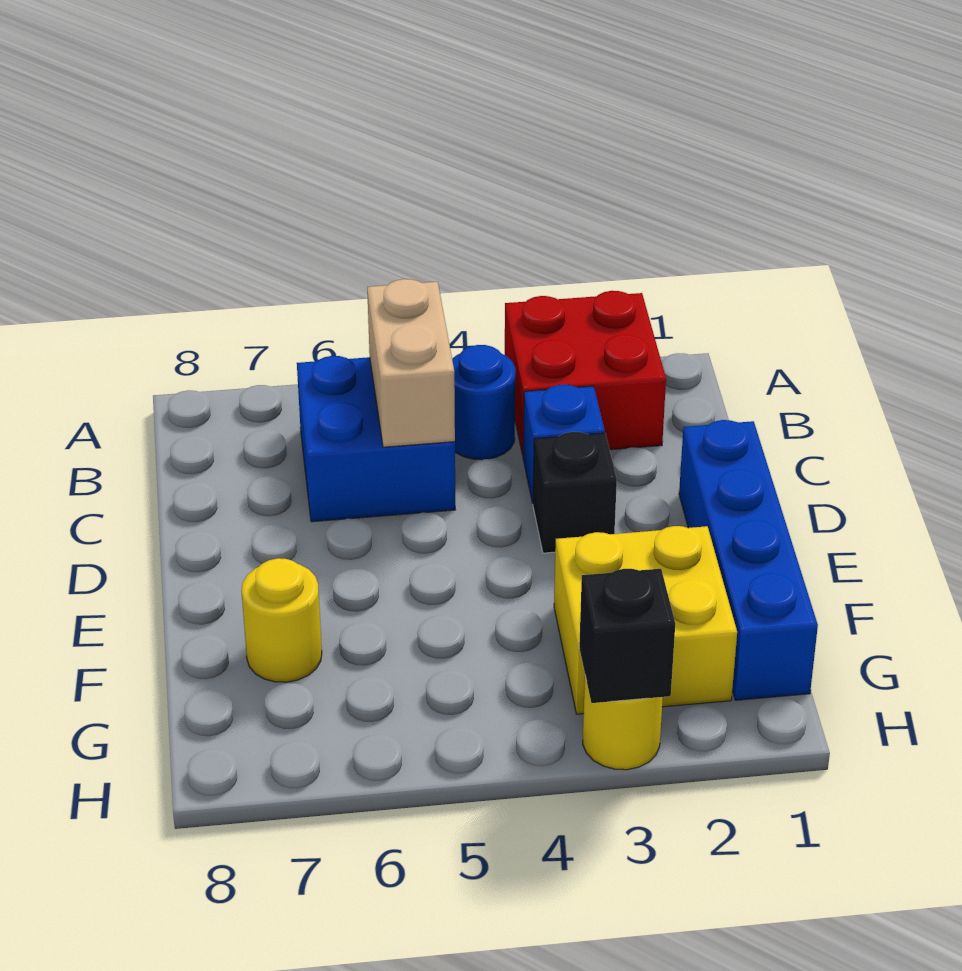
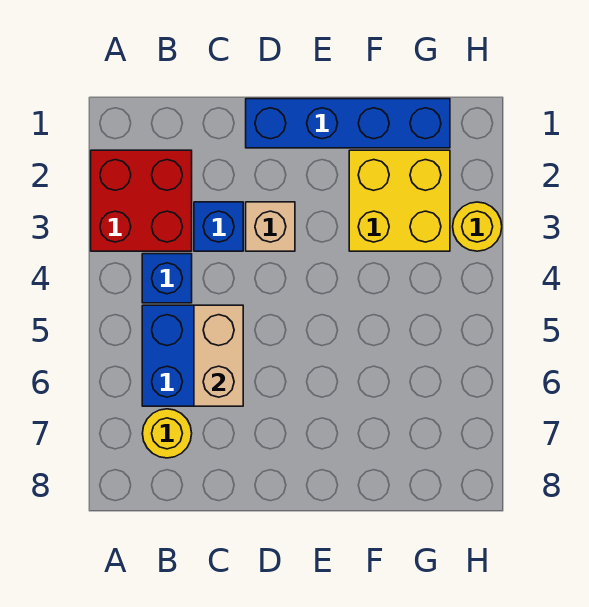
blue 1x1 round brick [452,345,515,460] -> blue 1x1 brick [142,254,192,303]
tan 1x2 brick [367,279,455,447] -> tan 1x2 brick turned to [194,305,243,406]
black 1x1 brick [533,432,617,553] -> tan 1x1 brick [246,202,295,251]
yellow 1x1 round brick [241,558,322,682] -> yellow 1x1 round brick moved to [142,409,192,458]
black 1x1 brick [579,569,675,703] -> none

